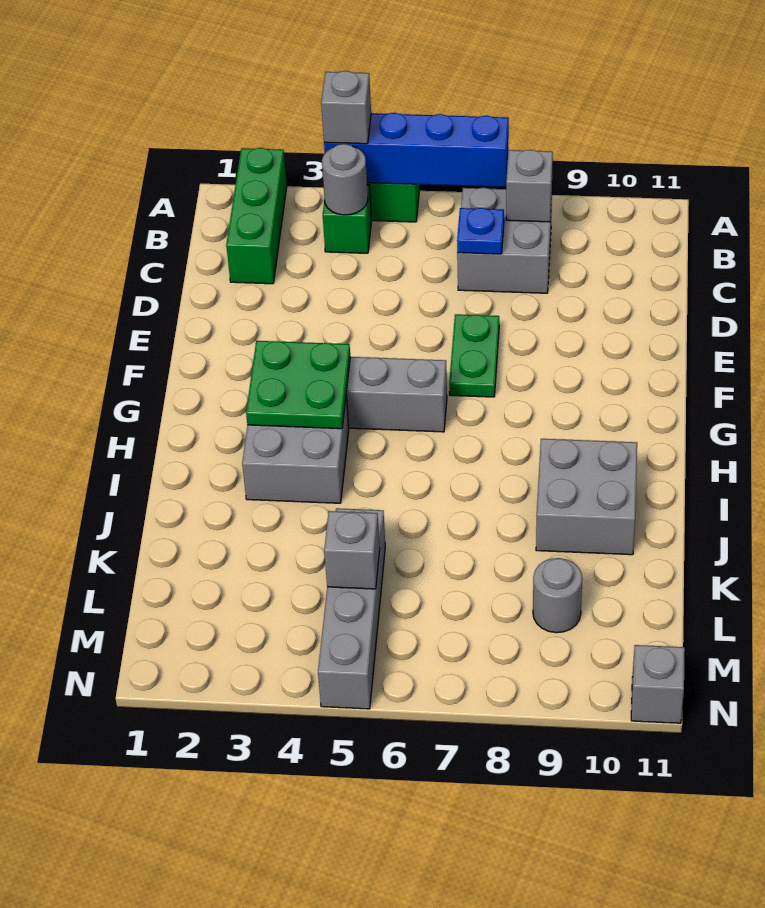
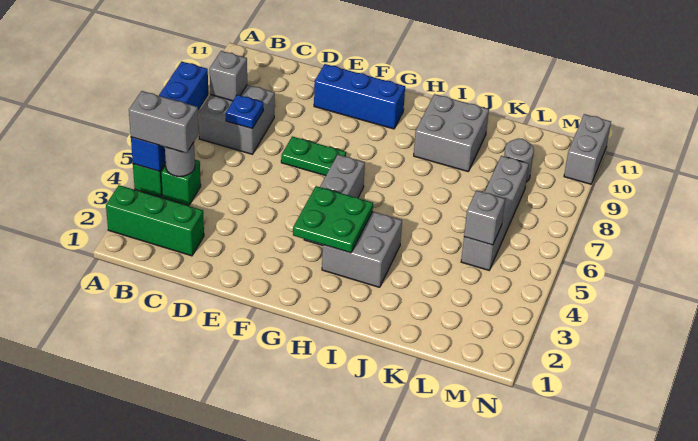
grey 1x1 brick [321,71,371,144] -> grey 1x2 brick [129,91,199,153]
none -> blue 1x3 brick [314,64,405,129]
grey 1x4 brick [318,508,385,709] -> grey 1x4 brick turned to [461,156,529,270]
grey 1x1 brick [631,645,685,723] -> grey 1x2 brick [564,114,611,184]

